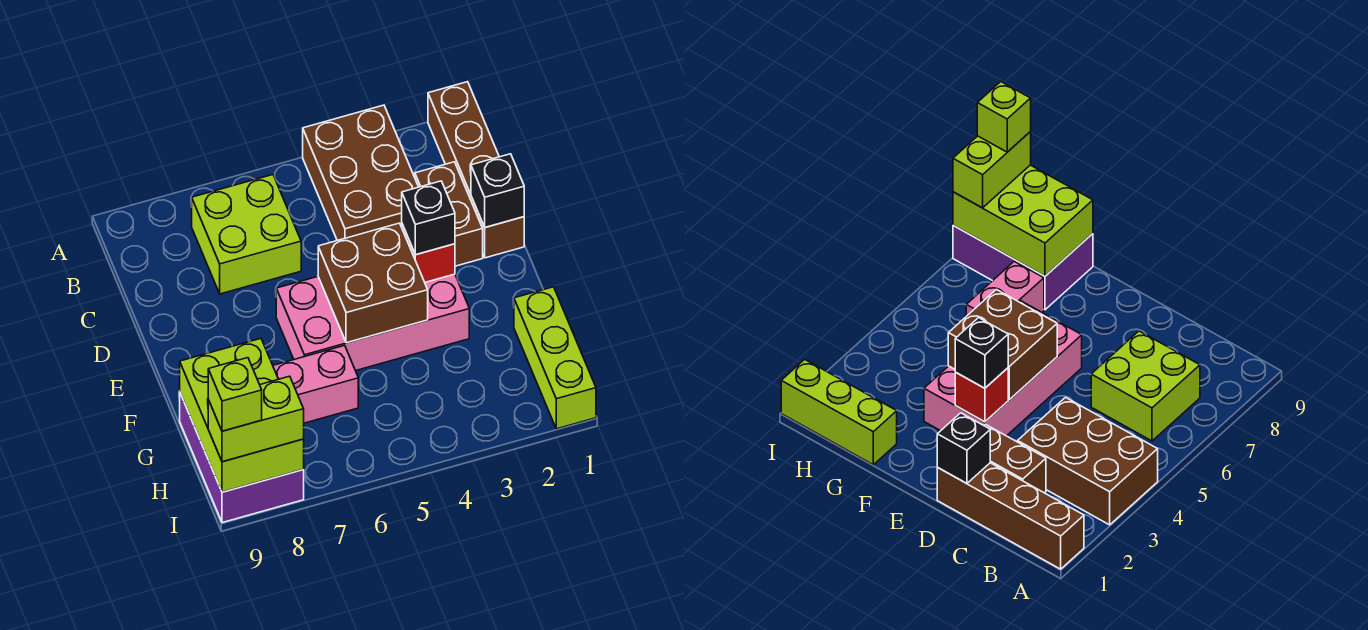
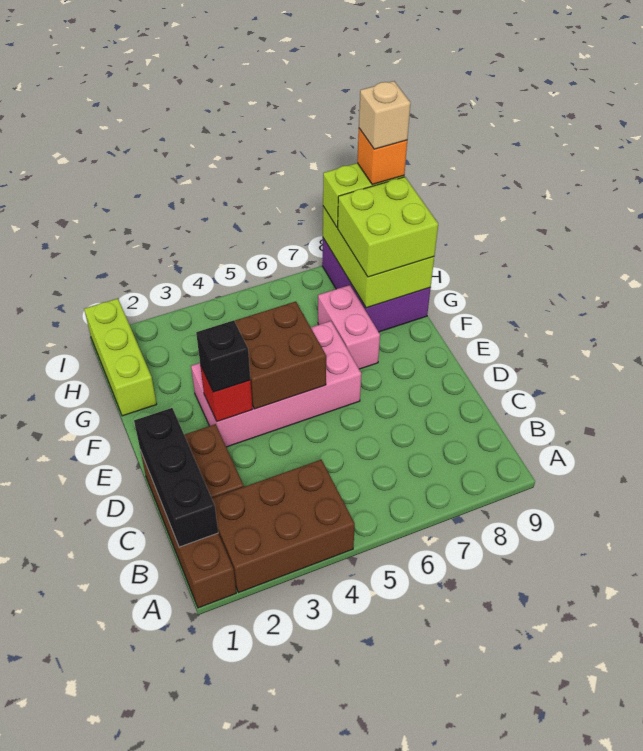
brown 2x3 brick [303,105,418,241] -> brown 2x3 brick turned to [212,460,355,593]
lime 2x2 brick [192,175,301,294] -> lime 2x2 brick moved to [338,177,438,277]
black 1x1 brick [471,154,524,227] -> black 1x3 brick [134,408,218,547]
pink 1x2 brick [273,345,358,423] -> pink 1x2 brick turned to [318,285,380,369]
lime 1x1 brick [208,358,262,431] -> orange 1x1 brick [357,128,407,185]
none -> tan 1x1 brick [359,81,411,149]

